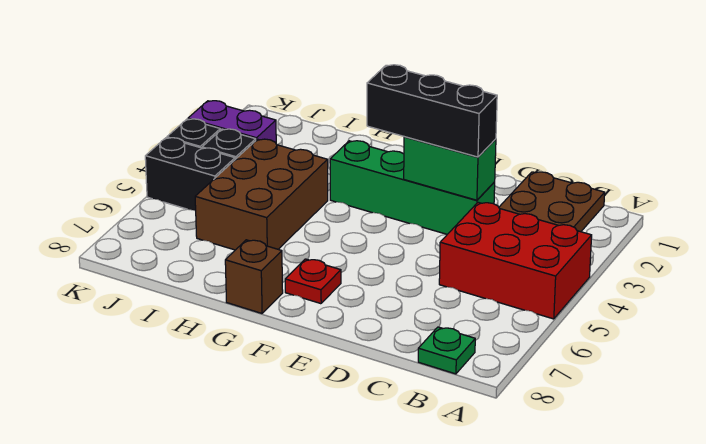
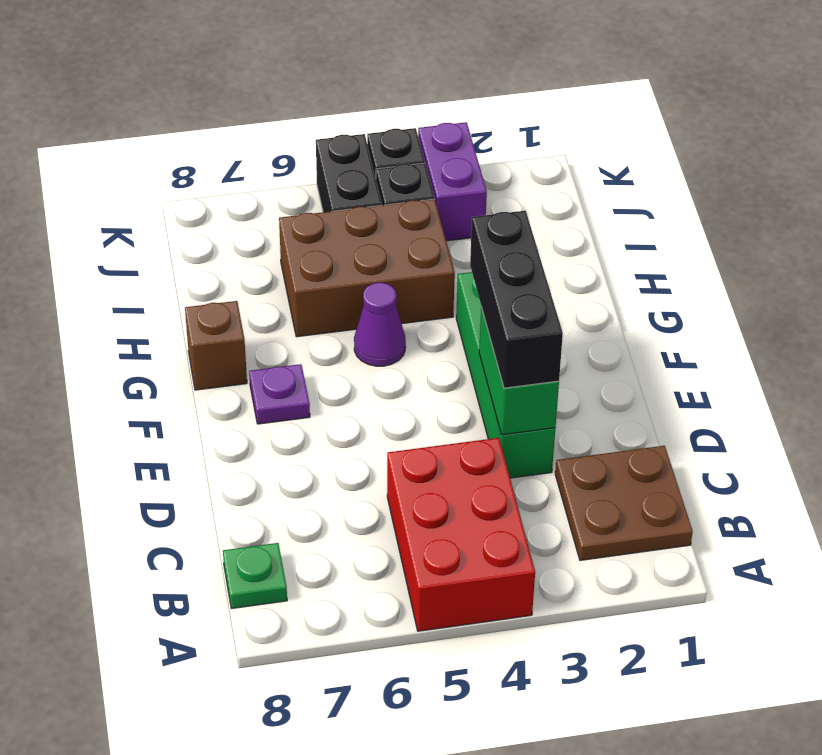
red 1x1 plate [285,259,341,304] -> purple 1x1 plate [249,364,310,424]
none -> purple 1x1 cone [354,283,406,366]

